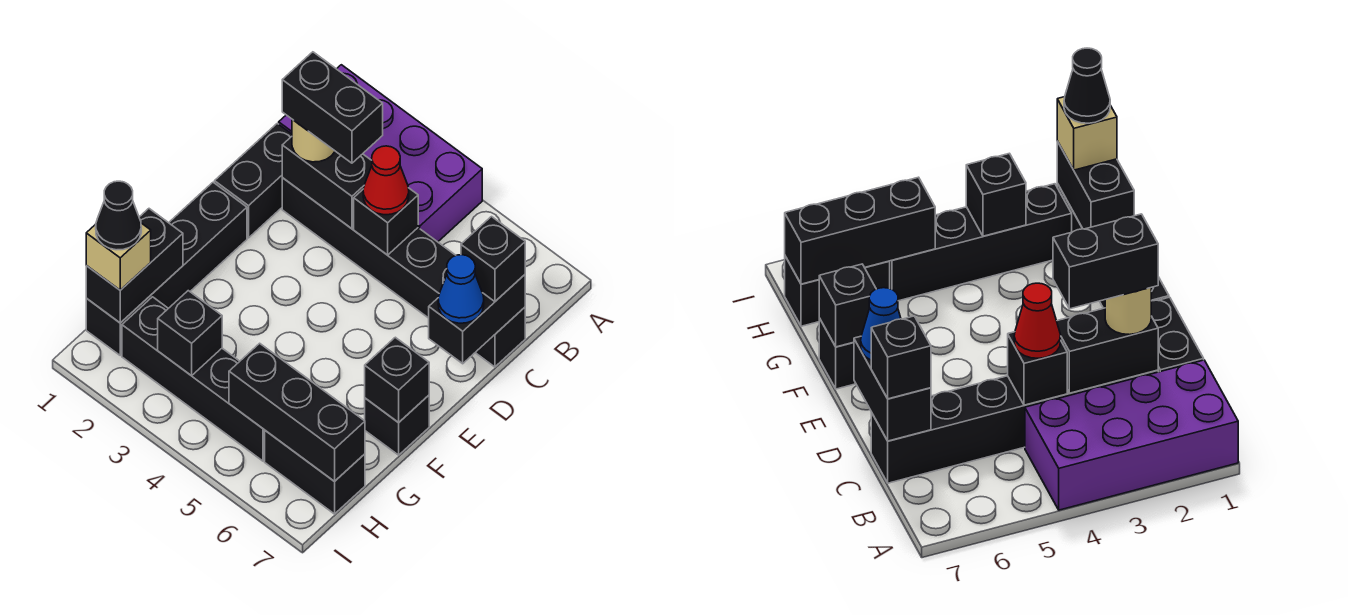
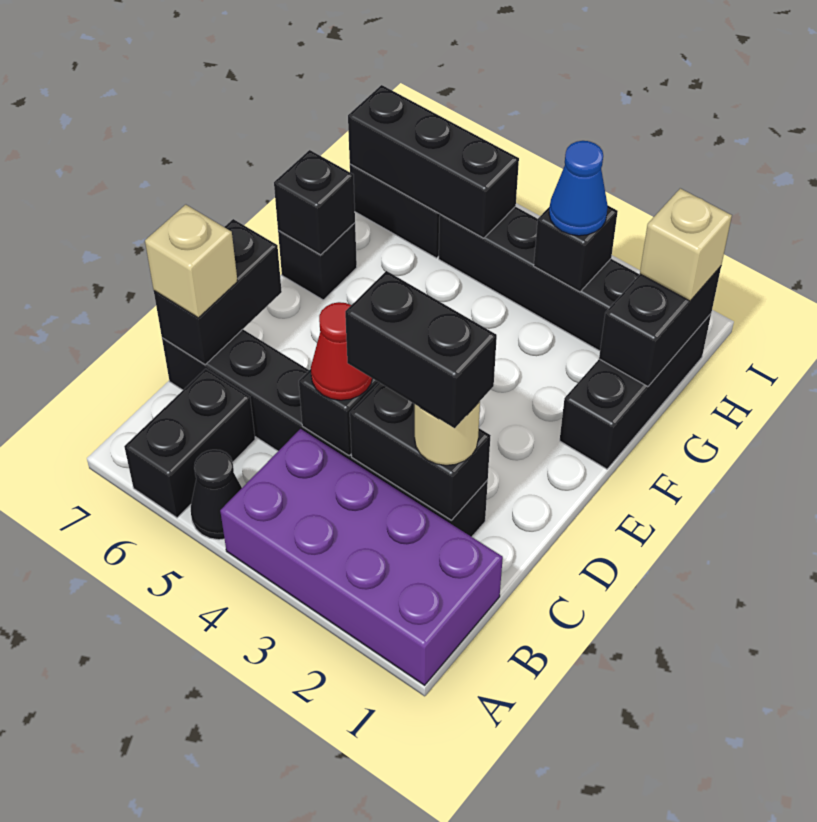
black 1x2 brick [215,124,292,238] -> black 1x2 brick moved to [124,369,255,518]
black 1x1 brick [461,217,525,302] -> tan 1x1 brick [145,205,238,318]
blue 1x1 cone [438,255,484,323] -> blue 1x1 cone moved to [549,141,608,236]
black 1x4 brick [86,182,247,355] -> black 1x3 brick [560,314,711,469]
black 1x1 cone [96,181,141,250] -> black 1x1 cone moved to [191,450,242,540]

